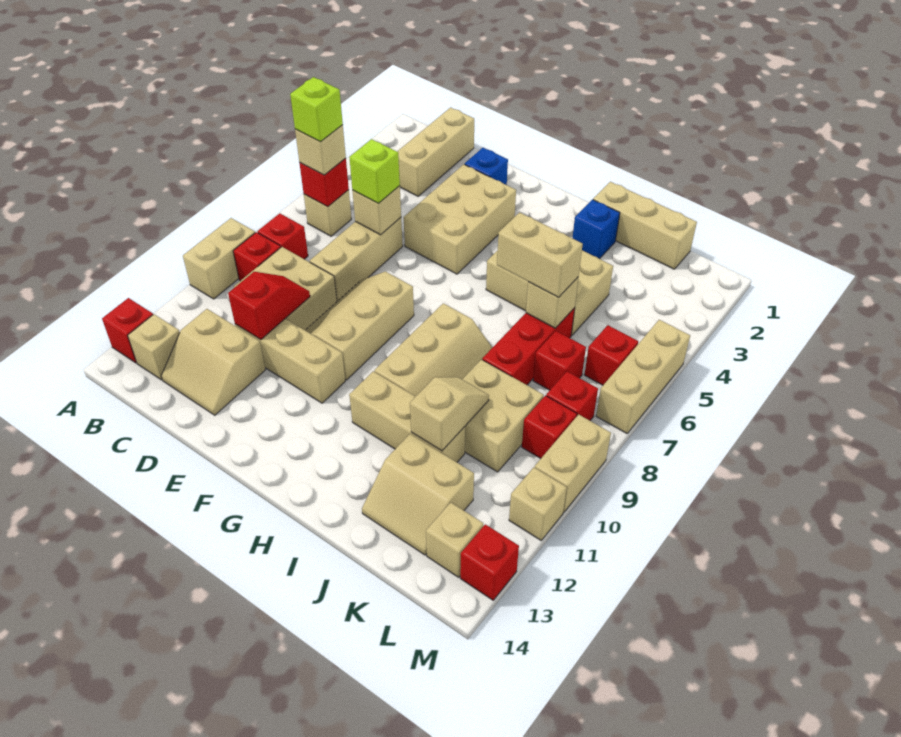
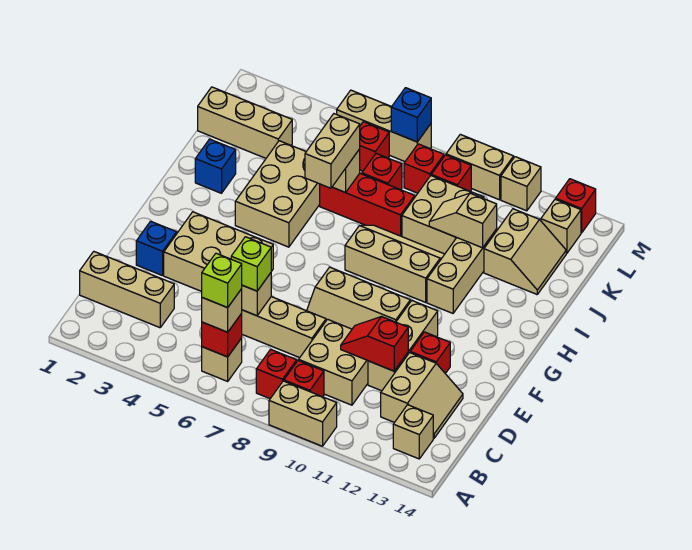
red 1x1 brick [102,298,153,363] -> red 1x1 brick moved to [410,332,450,373]
tan 1x3 brick [593,182,697,269] -> tan 1x3 brick turned to [198,87,292,158]
none -> blue 1x1 brick [391,88,431,142]

